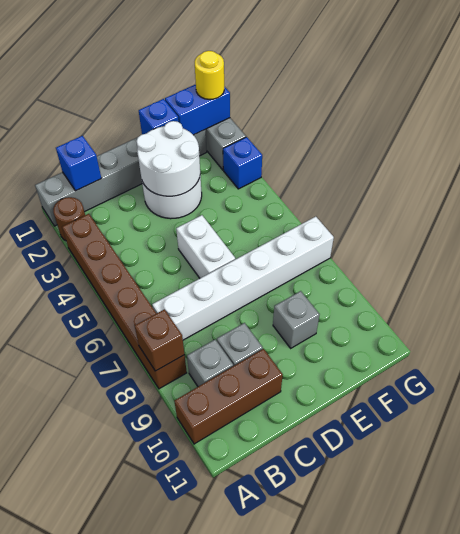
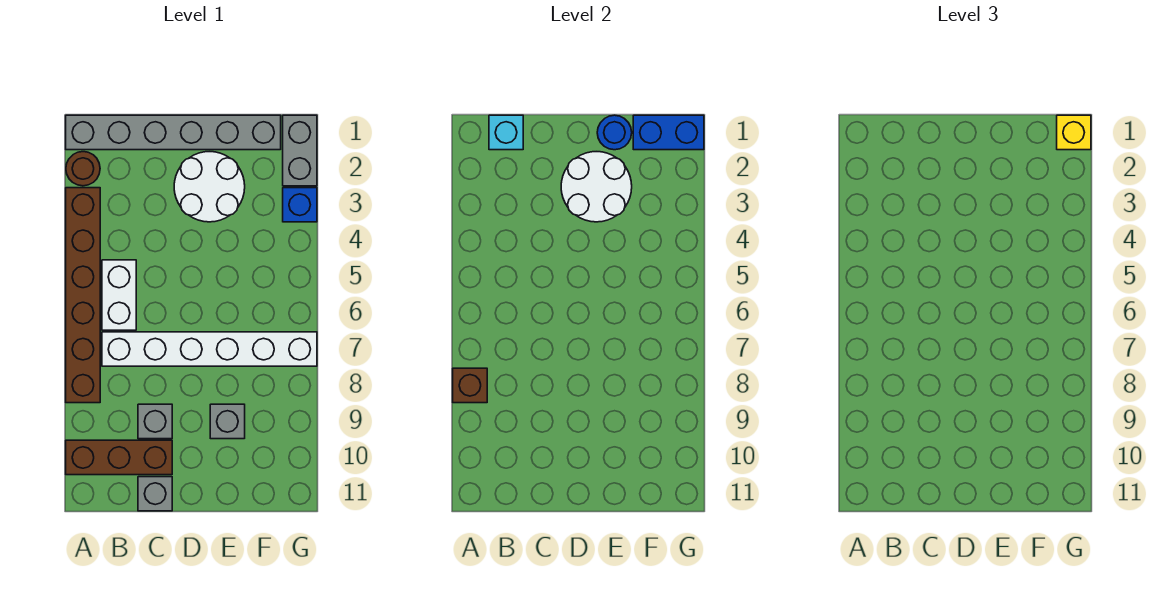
blue 1x1 brick [56,136,101,191] -> cyan 1x1 brick [489,115,523,150]
grey 1x1 brick [187,340,233,386] -> grey 1x1 brick moved to [138,477,172,511]
white 1x2 brick [176,215,235,278] -> white 1x2 brick moved to [102,260,136,330]
blue 1x1 brick [139,99,179,134] -> blue 1x1 round brick [597,115,632,150]
yellow 1x1 round brick [195,51,224,100] -> yellow 1x1 brick [1057,115,1091,150]

